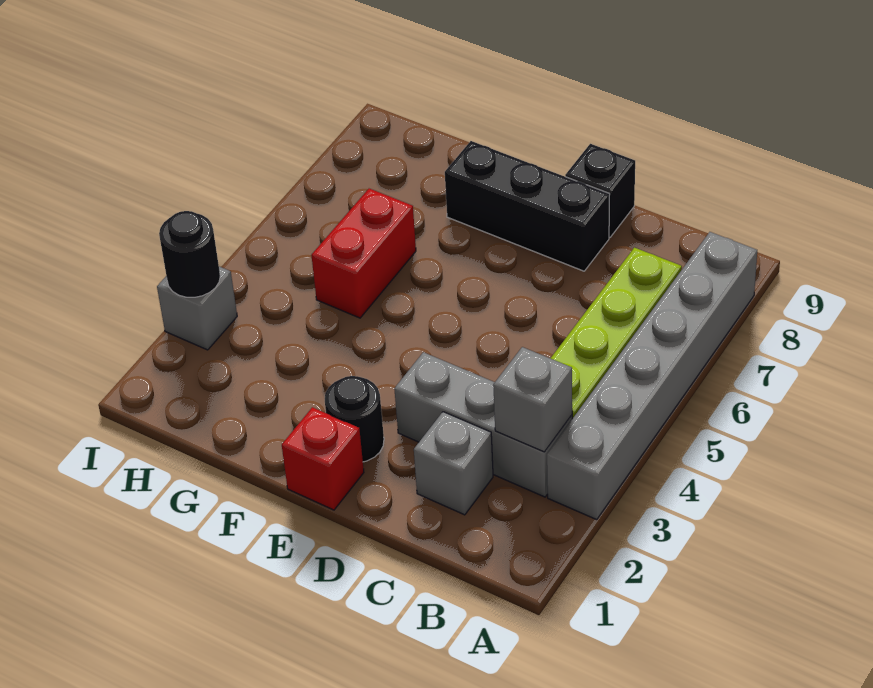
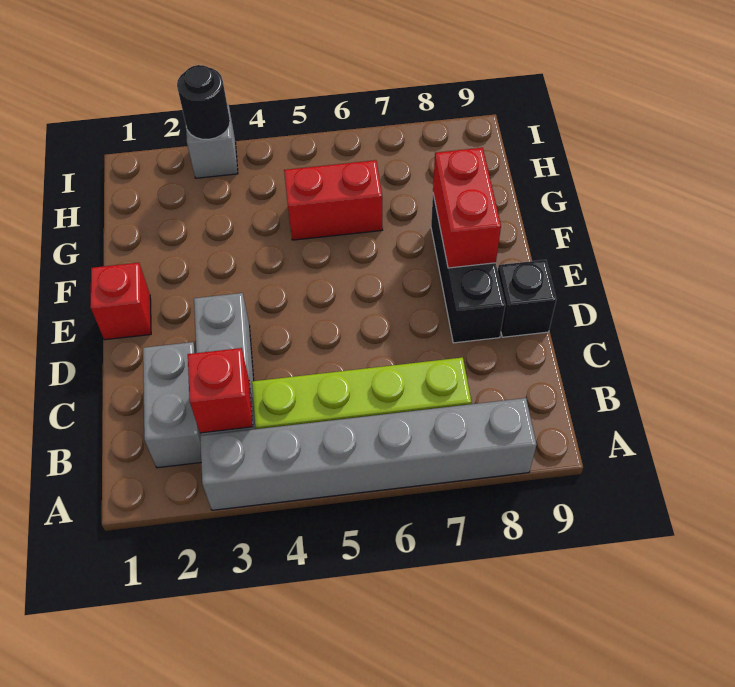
grey 1x1 brick [493,347,572,452] -> red 1x1 brick [188,348,253,433]
grey 1x1 brick [414,412,493,515] -> grey 1x2 brick [143,342,201,468]
black 1x1 round brick [325,376,384,462] -> none
none -> red 1x2 brick [433,148,501,268]

